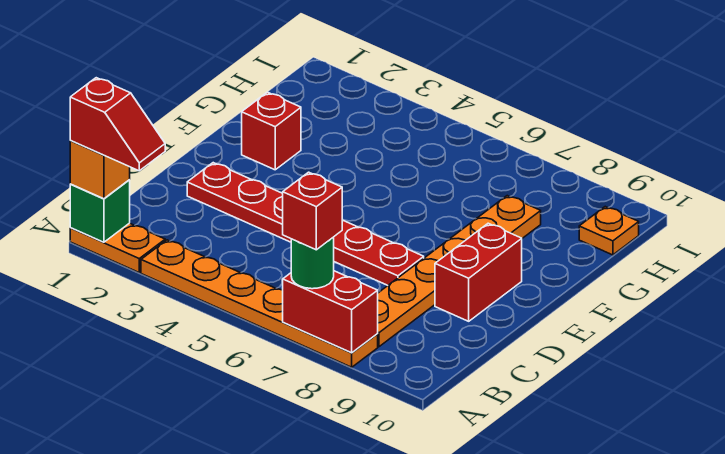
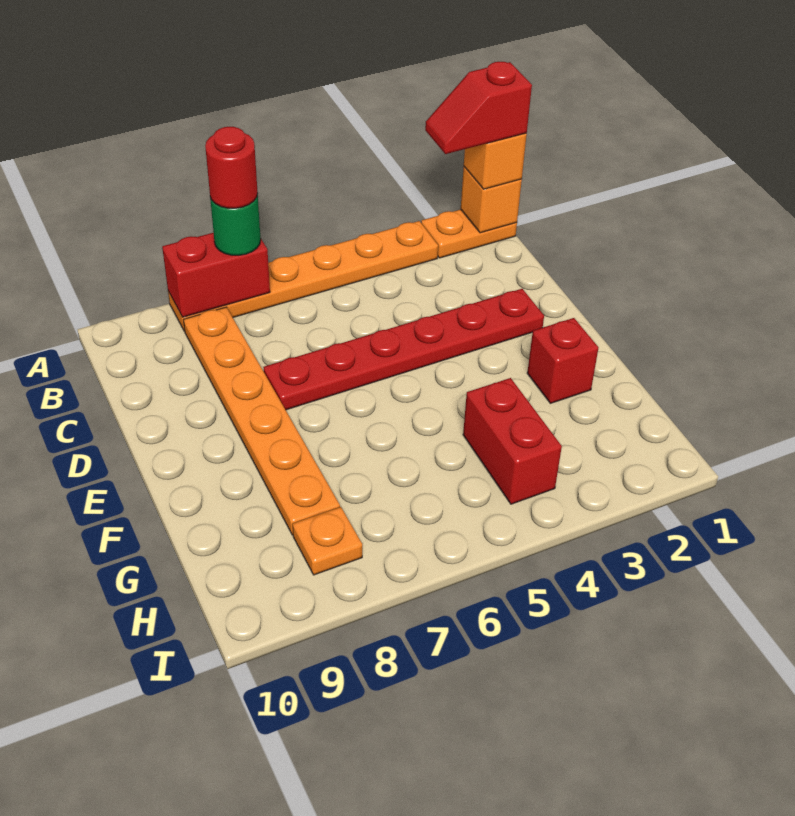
green 1x1 brick [70,180,130,242] -> orange 1x1 brick [461,167,522,233]
red 1x1 brick [283,172,342,250] -> red 1x1 round brick [205,127,258,208]
red 1x2 brick [435,223,522,321] -> red 1x2 brick moved to [463,378,562,504]
orange 1x1 plate [579,207,639,255] -> orange 1x1 plate moved to [293,507,362,575]

